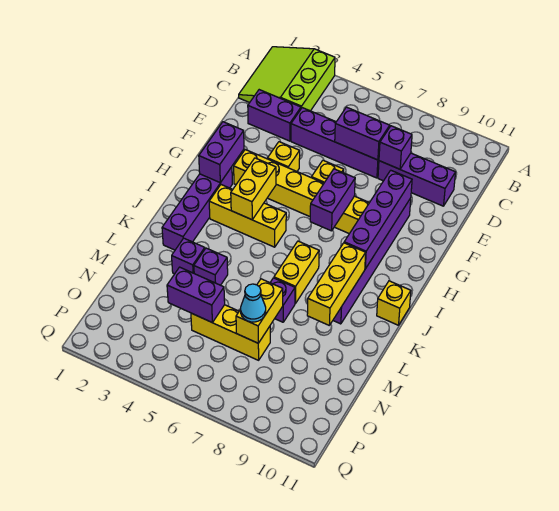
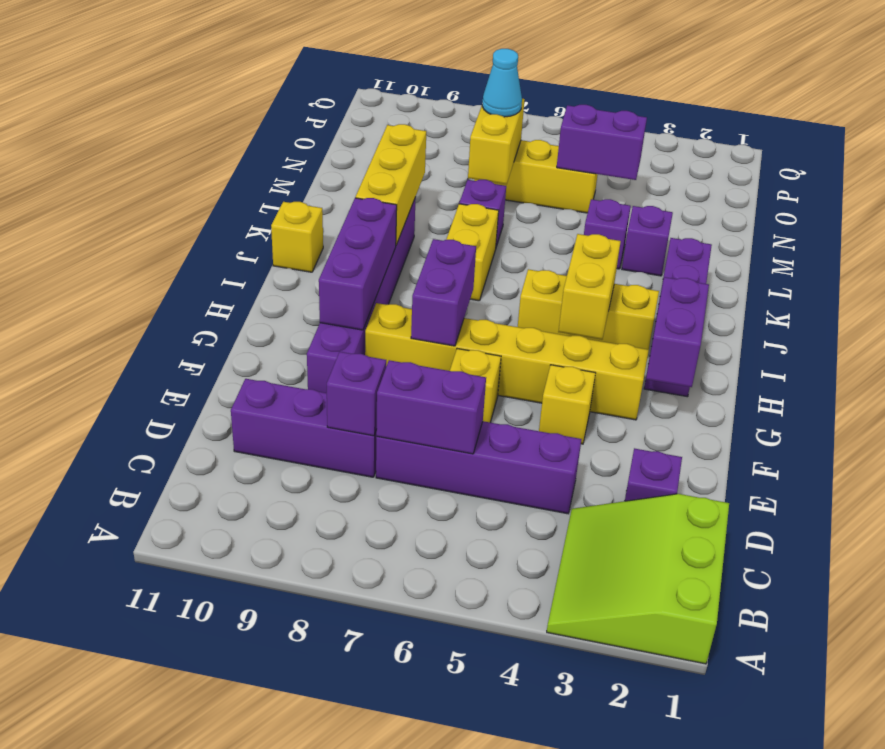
lime 3x3 slope [239,47,335,111] -> lime 3x3 slope turned to [547,494,729,664]
purple 1x2 brick [248,90,301,141] -> purple 1x1 brick [625,448,682,501]
purple 1x4 brick [344,170,412,269] -> purple 1x3 brick [319,198,397,330]

